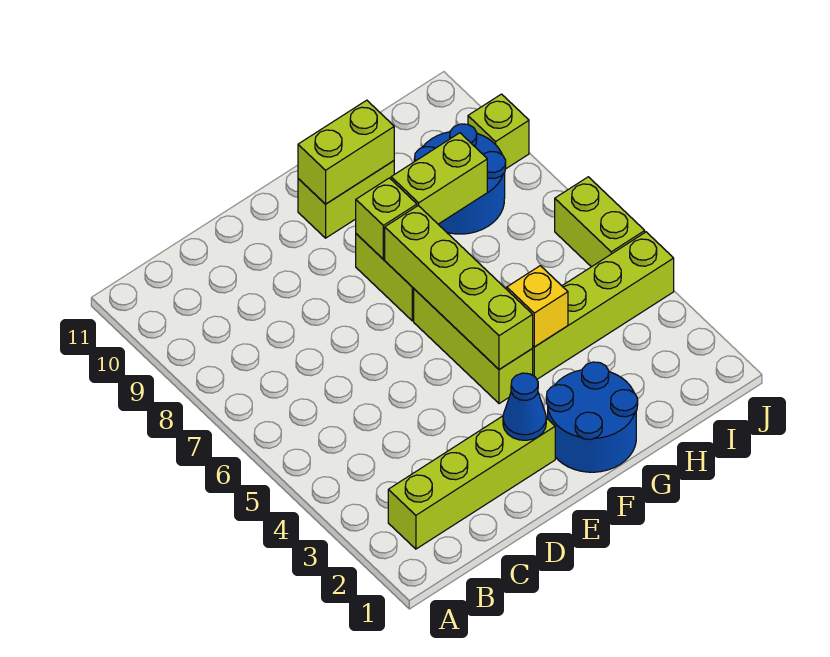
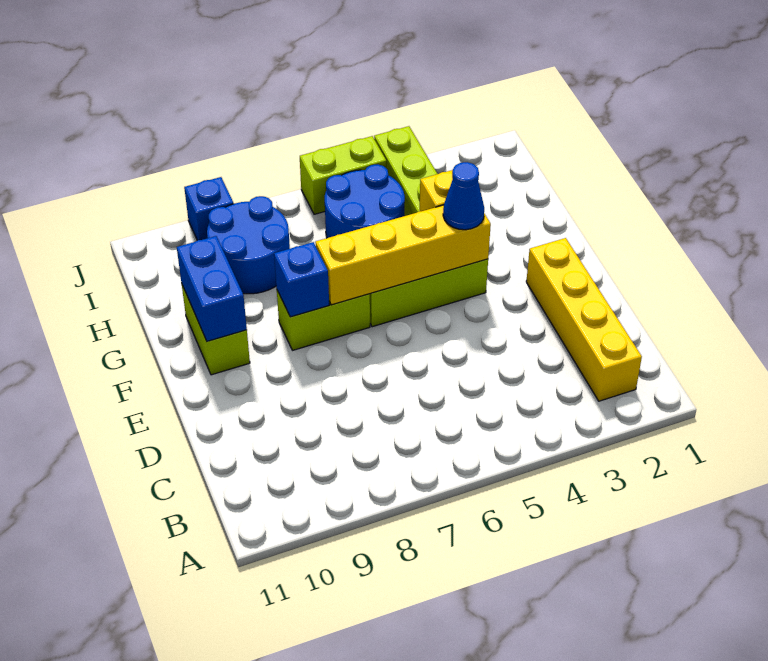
lime 1x4 brick [388,416,555,549] -> yellow 1x4 brick [526,238,642,401]
blue 1x1 cone [503,373,546,440] -> blue 1x1 cone moved to [443,162,484,230]
blue 2x2 round brick [546,362,638,472] -> blue 2x2 round brick moved to [325,164,405,238]
lime 1x4 brick [385,206,533,369] -> yellow 1x4 brick [315,205,491,305]
lime 1x1 brick [356,178,417,259] -> blue 1x1 brick [274,242,329,317]
lime 1x2 brick [298,100,394,204] -> blue 1x2 brick [177,236,247,341]
lime 1x2 brick [391,133,487,224] -> none
lime 1x1 brick [468,94,529,169] -> blue 1x1 brick [184,177,233,240]

